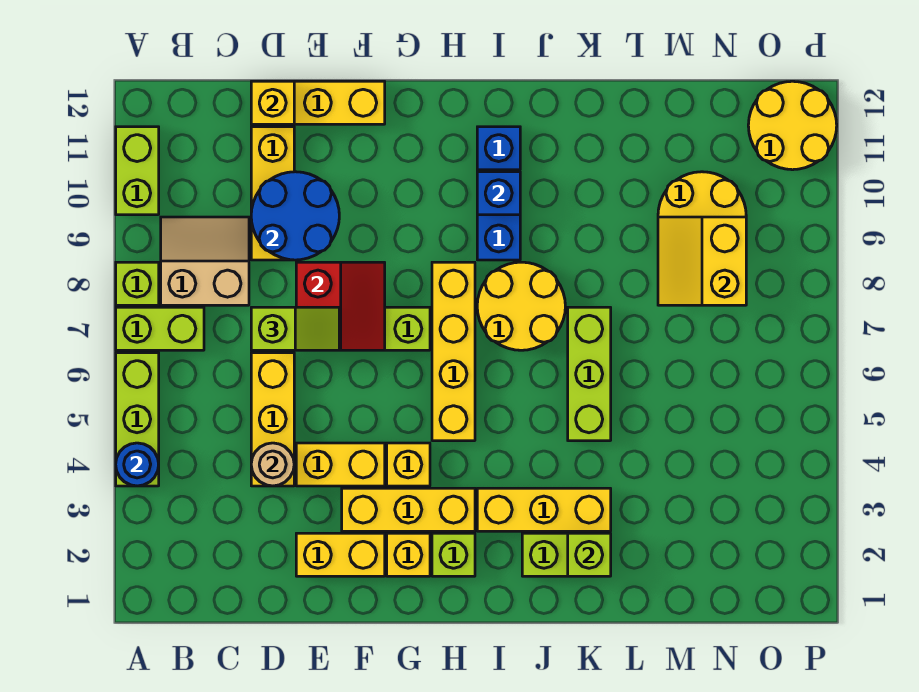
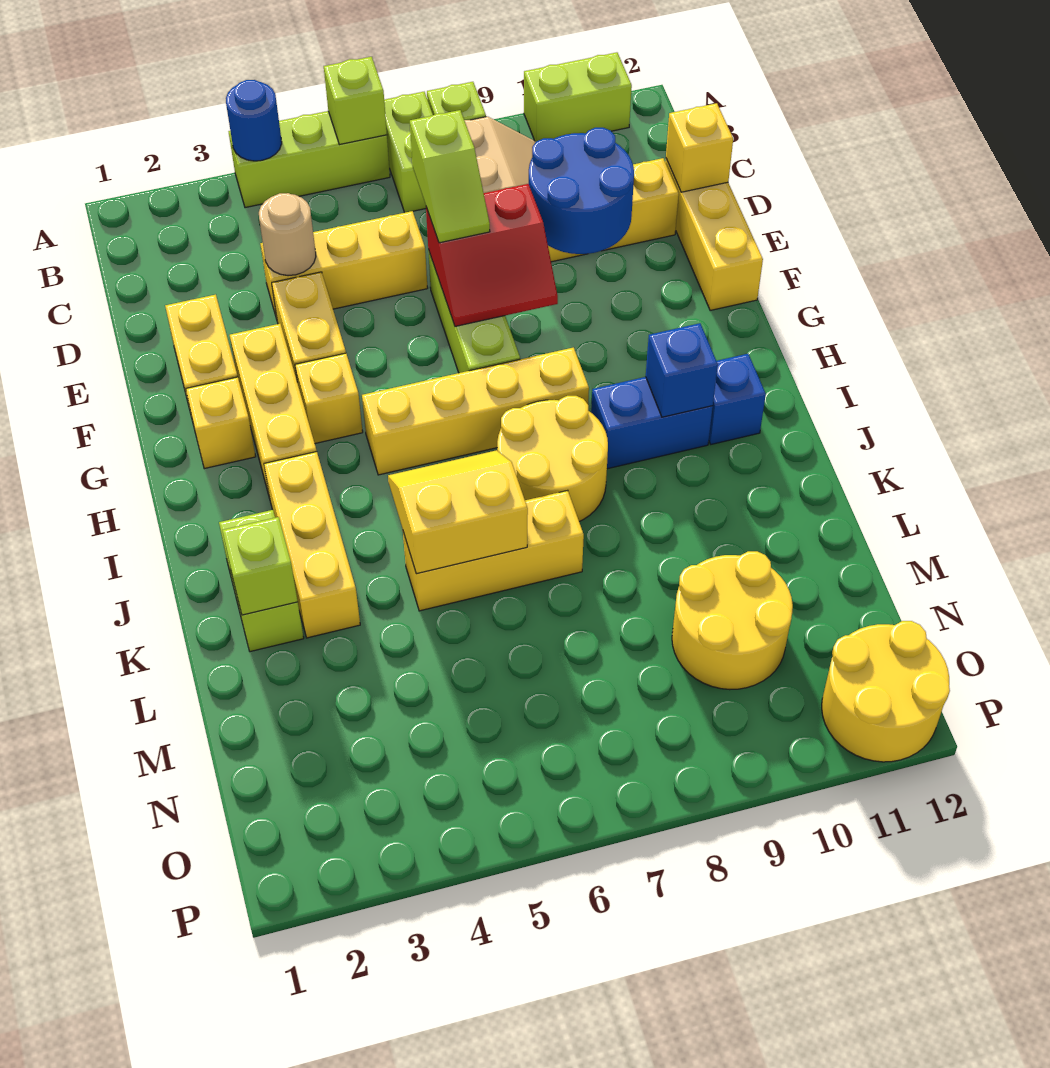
lime 1x1 brick [432,533,475,576] -> lime 1x1 brick moved to [324,57,387,145]
lime 1x3 brick [568,307,611,441] -> yellow 1x3 brick [403,490,584,611]
yellow 2x2 slope [658,217,746,305] -> yellow 2x2 slope moved to [388,450,528,574]

